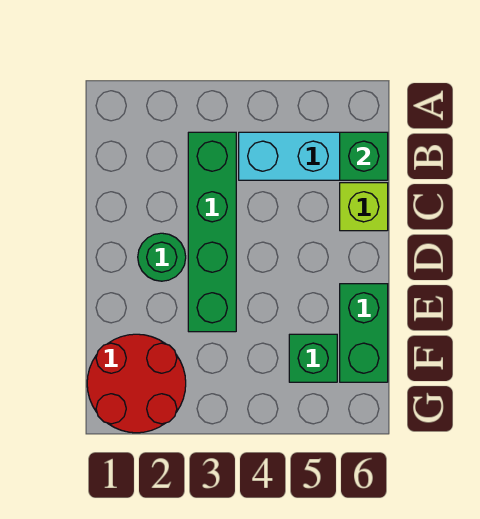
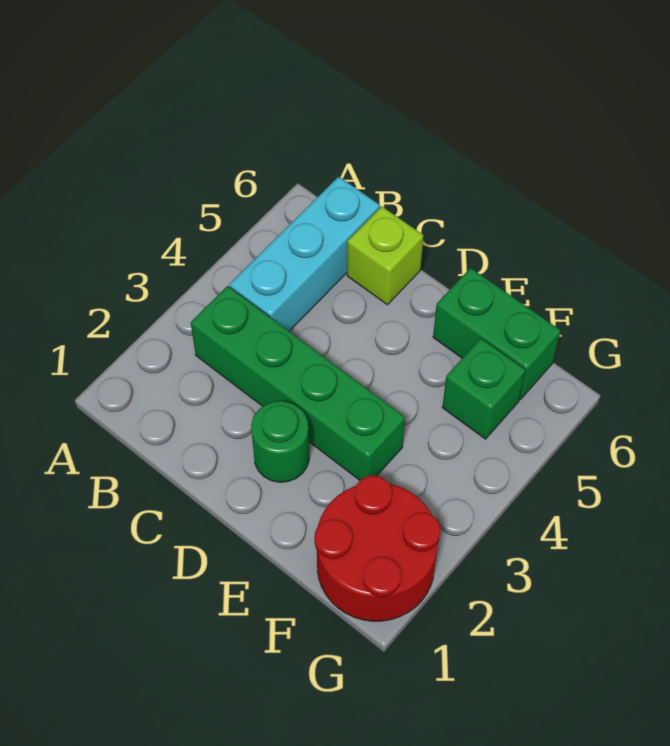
green 1x1 brick [340,132,388,180] -> none

